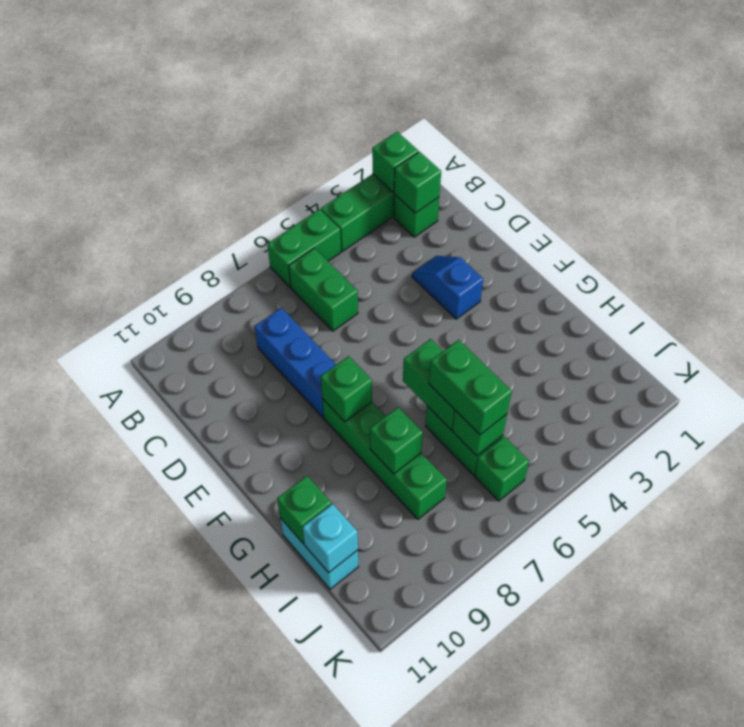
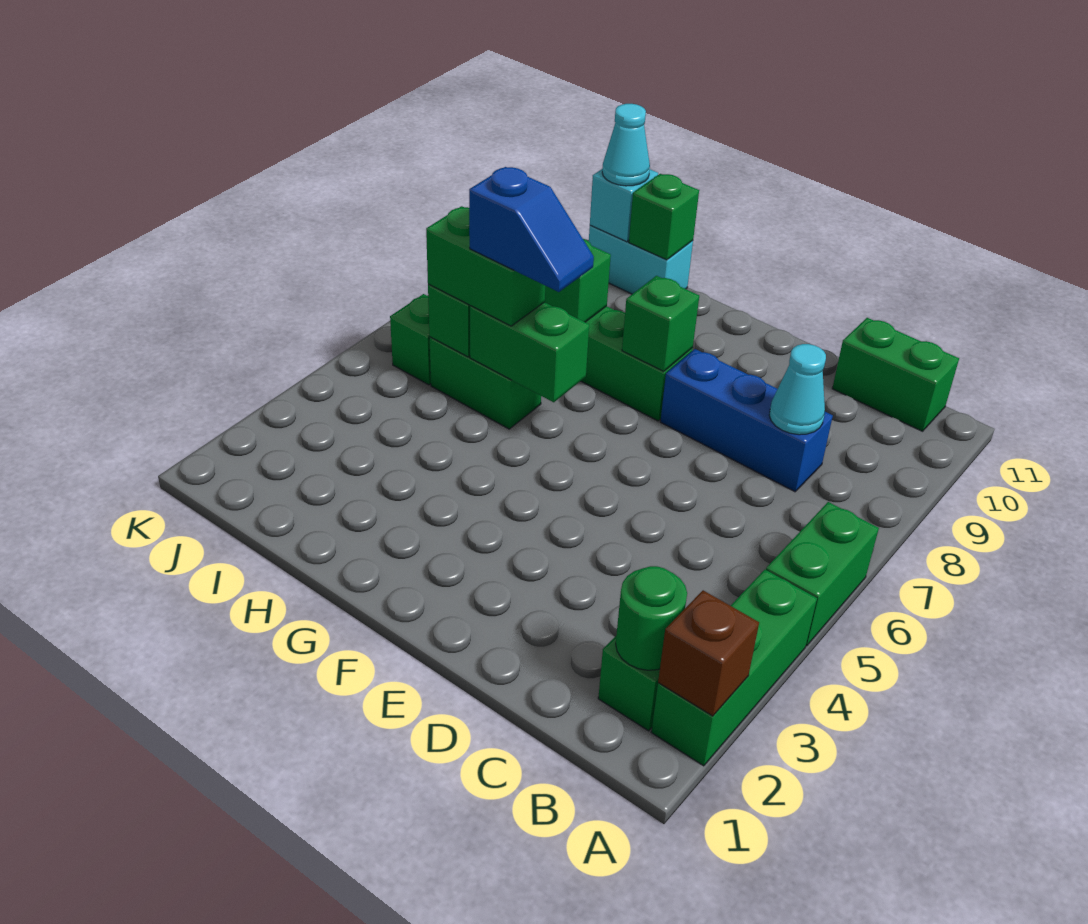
green 1x1 brick [372,132,418,193] -> brown 1x1 brick [658,590,759,716]
green 1x1 brick [394,152,441,213] -> green 1x1 round brick [616,566,687,670]
green 1x2 brick [289,248,358,331] -> green 1x2 brick moved to [832,318,959,431]
none -> cyan 1x1 cone [769,344,826,435]
blue 1x2 slope [412,256,483,319] -> blue 1x2 slope moved to [469,167,594,292]
none -> cyan 1x1 cone [602,104,650,186]

